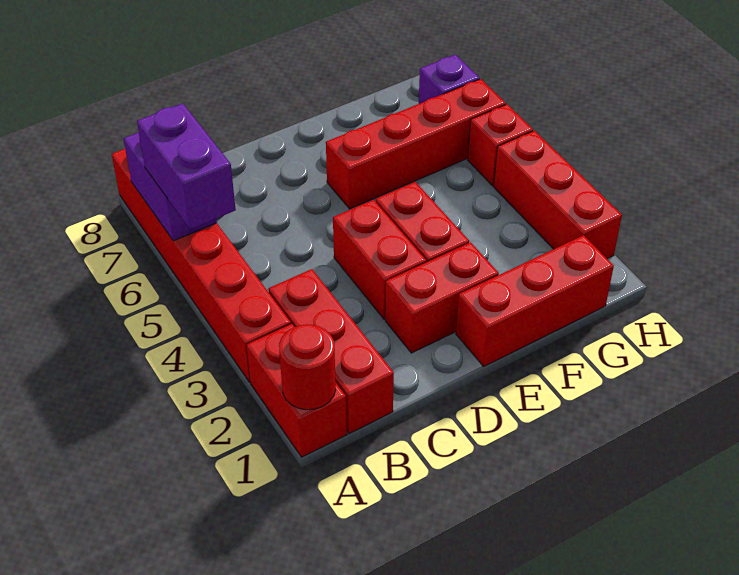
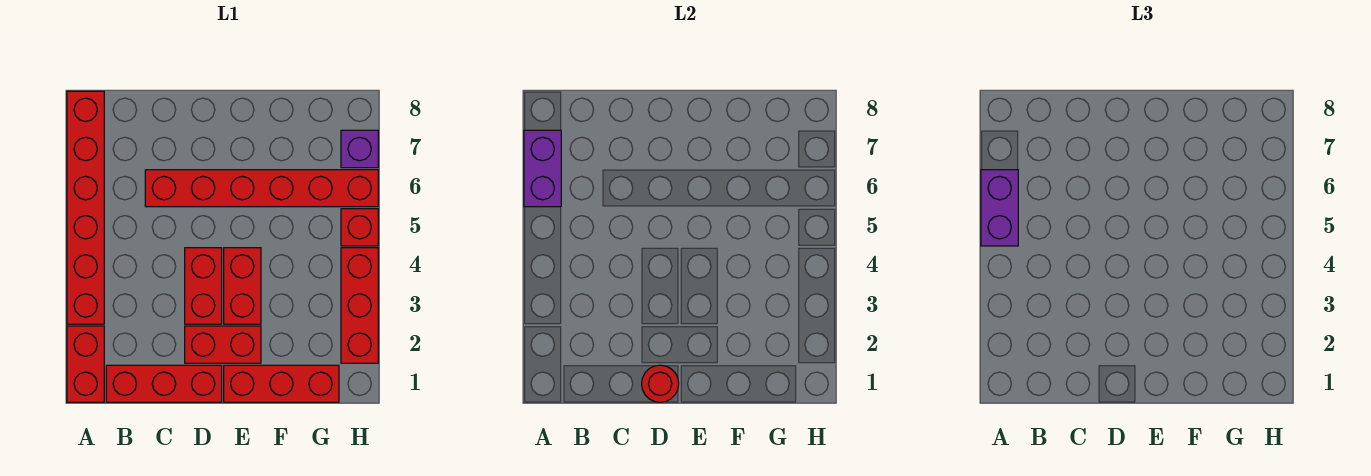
red 1x1 round brick [279,324,336,410] -> red 1x1 round brick moved to [642,365,679,402]
red 1x3 brick [268,269,394,433] -> red 1x3 brick turned to [106,365,222,402]
red 1x4 brick [326,79,506,209] -> red 1x6 brick [145,170,378,207]

